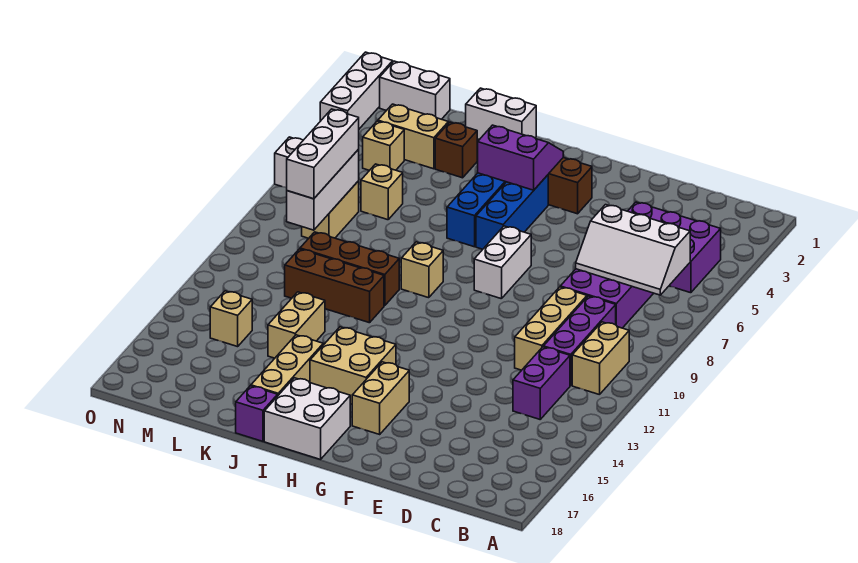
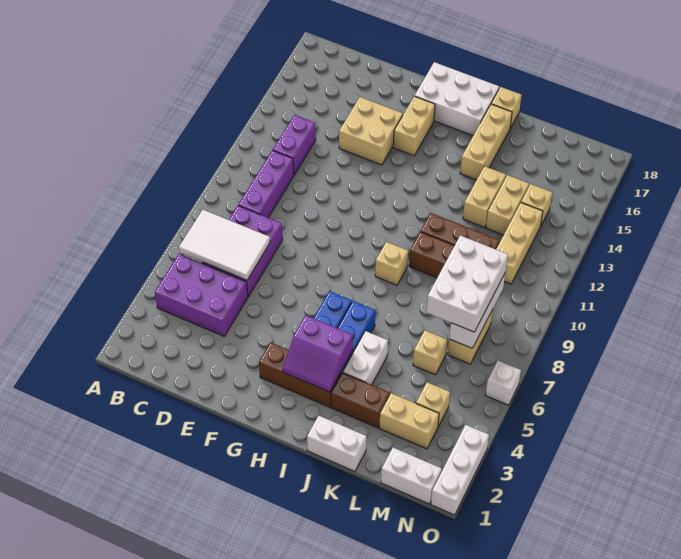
white 2x3 slope [576,205,690,295] -> white 2x3 tile [179,210,270,280]
tan 1x2 brick [572,322,629,395] -> tan 1x2 brick moved to [486,175,529,235]
tan 1x3 brick [515,287,587,370] -> tan 1x3 brick moved to [496,203,543,284]
white 1x2 brick [474,226,531,299] -> white 1x2 brick moved to [343,331,388,385]
tan 2x2 brick [310,327,396,404] -> tan 2x2 brick moved to [339,97,403,165]
white 2x2 brick [264,378,350,459] -> white 2x3 brick [415,62,499,135]
purple 1x1 brick [236,386,278,441] -> tan 1x1 brick [491,87,522,128]
brown 1x1 brick [435,122,477,178] -> brown 1x2 brick [331,373,390,428]
white 1x3 brick [287,109,359,199] -> white 2x3 brick [426,236,508,332]

